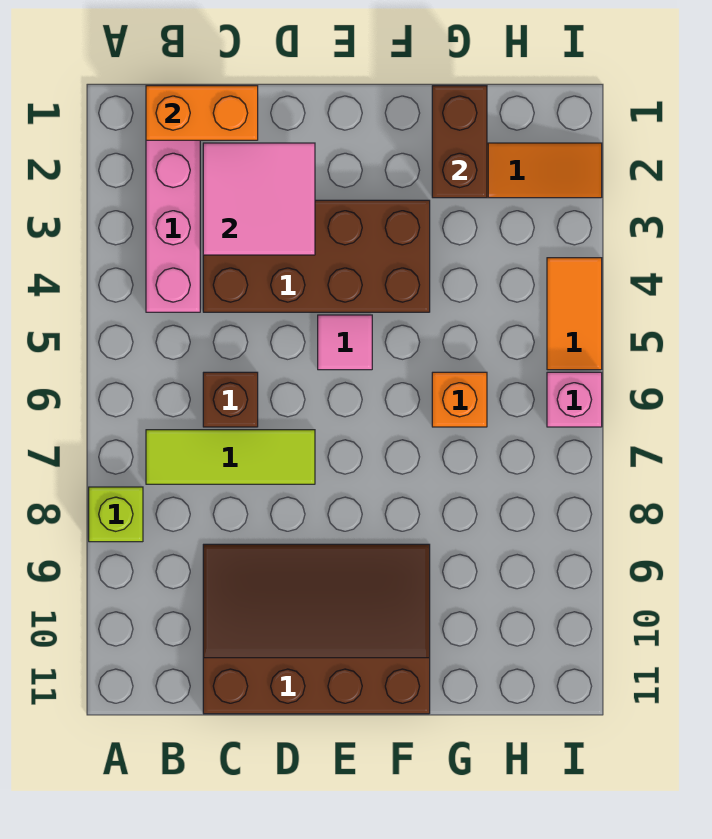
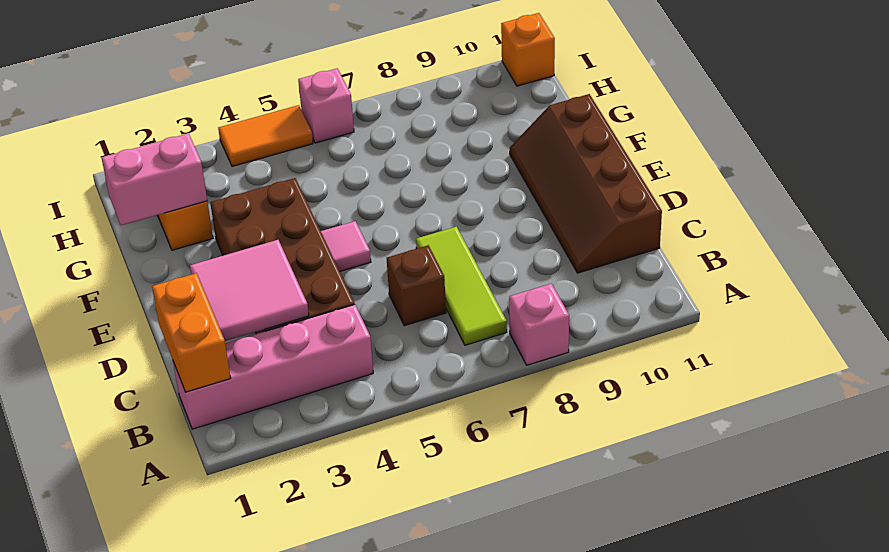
lime 1x1 brick [89,487,143,542] -> pink 1x1 brick [509,284,569,365]
brown 3x4 slope [203,544,430,714] -> brown 2x4 slope [510,94,662,273]
brown 1x2 brick [432,86,487,198] -> pink 1x2 brick [102,133,207,225]
orange 1x1 brick [432,372,487,427] -> orange 1x1 brick moved to [501,13,555,86]

